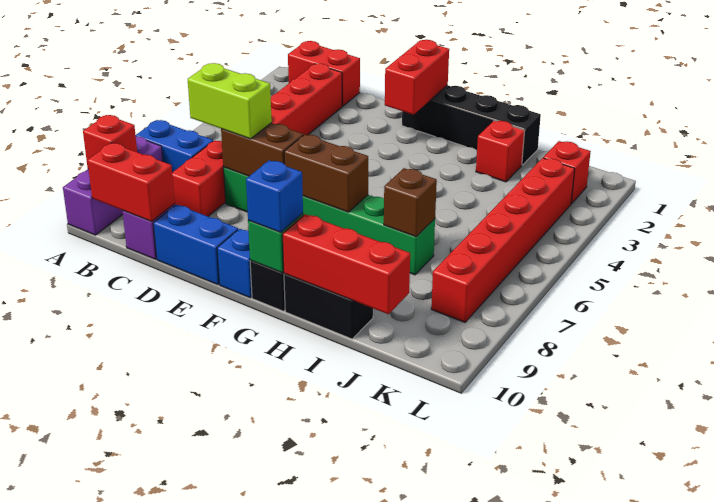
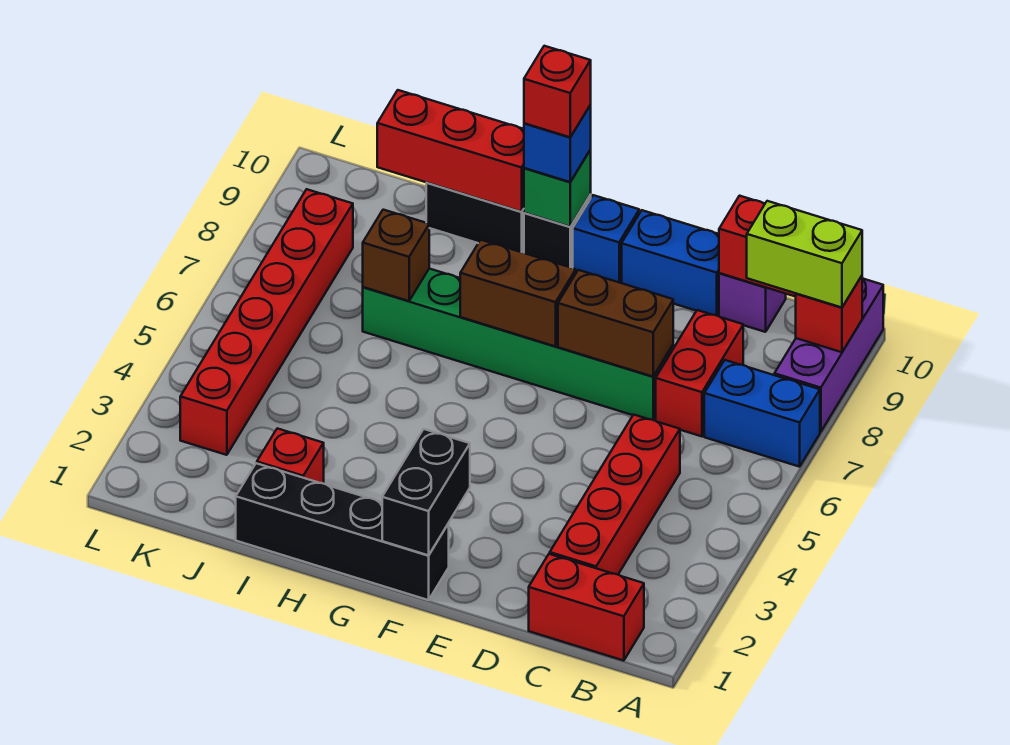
lime 1x2 brick [188,63,272,139] -> lime 1x2 brick moved to [747,201,862,307]
red 1x2 brick [385,40,449,115] -> black 1x2 brick [382,429,470,555]
red 1x1 brick [543,141,591,204] -> red 1x1 brick moved to [524,46,591,137]

